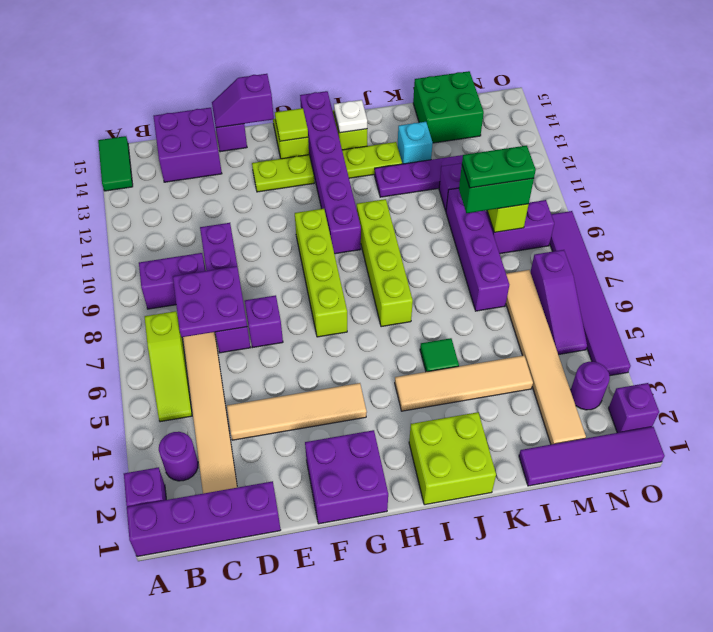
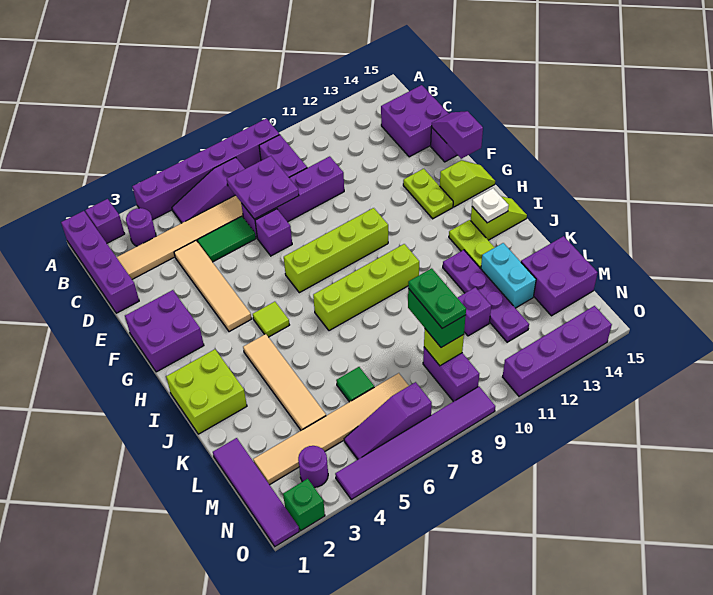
green 1x2 tile [98,136,133,191] -> green 1x2 tile moved to [197,216,256,262]
lime 1x3 slope [145,311,192,422] -> purple 1x3 slope [172,157,245,223]
lime 1x1 tile [275,108,308,141] -> lime 1x1 tile moved to [253,302,289,337]
purple 1x6 brick [300,91,361,254] -> purple 1x6 brick moved to [132,119,279,220]
green 1x1 tile [420,338,459,372] -> green 1x1 tile moved to [336,367,374,402]
cyan 1x1 brick [398,122,433,164] -> cyan 1x2 brick [481,243,536,308]
purple 1x4 brick [446,188,509,311] -> purple 1x4 brick moved to [503,306,612,396]
green 2x2 brick [413,71,484,143] -> purple 2x2 brick [521,236,598,316]
purple 1x1 brick [609,383,659,433] -> green 1x1 brick [283,479,325,531]

